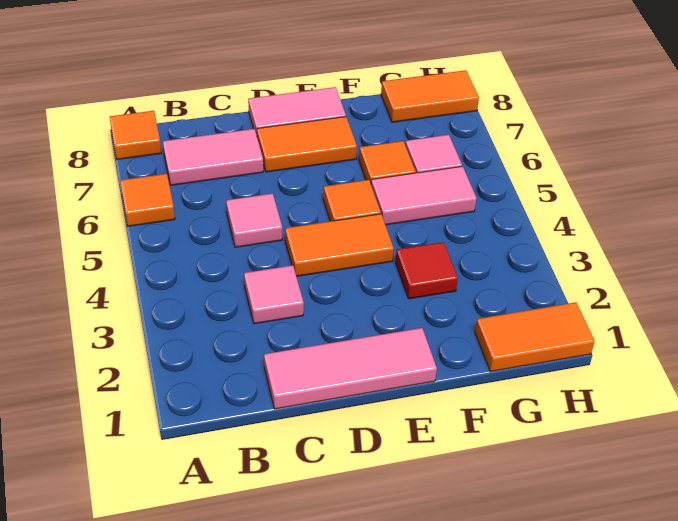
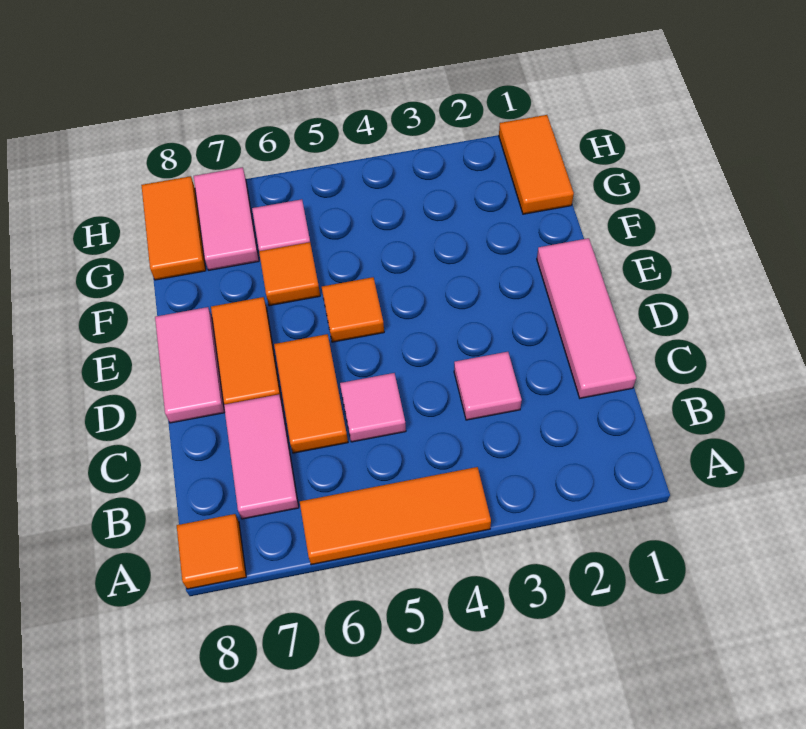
orange 1x1 tile [120,174,175,226] -> orange 1x3 tile [300,467,491,565]
orange 1x2 tile [285,214,394,276] -> orange 1x2 tile moved to [274,334,348,453]
red 1x1 tile [396,242,458,299] -> none
pink 1x2 tile [371,166,477,225] -> pink 1x2 tile moved to [194,167,259,270]

